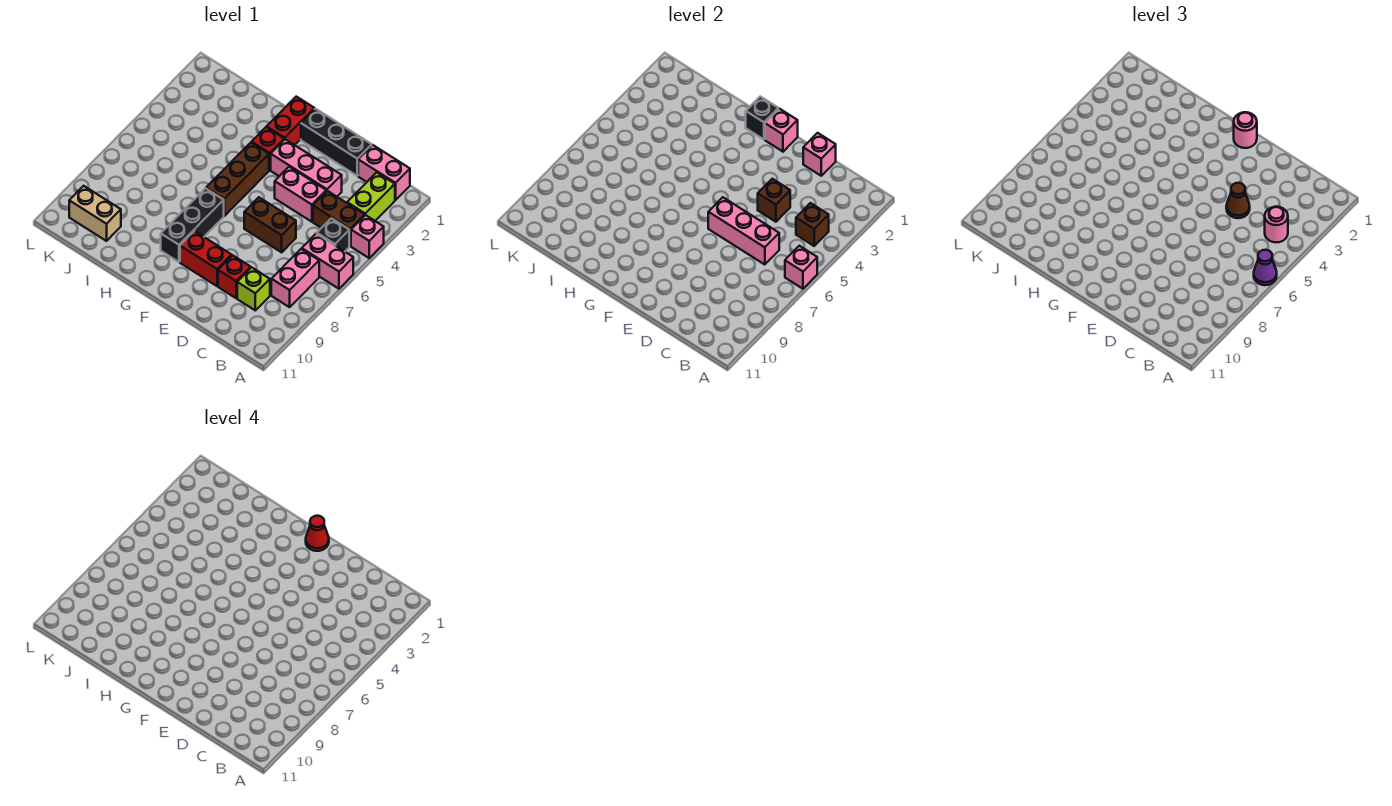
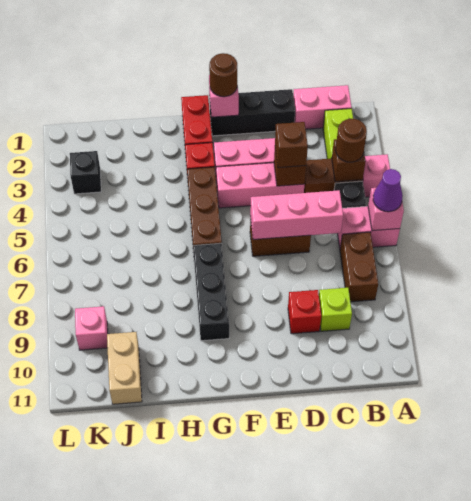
pink 1x1 round brick [1265,207,1288,242] -> brown 1x1 round brick [336,119,367,162]
pink 1x2 brick [271,249,319,307] -> brown 1x2 brick [340,232,378,302]
pink 1x1 brick [803,133,836,176] -> pink 1x1 brick moved to [75,306,108,350]
pink 1x2 brick [275,167,326,222] -> pink 1x3 brick [216,163,304,208]
brown 1x1 cone [1226,183,1250,218] -> brown 1x1 brick [275,122,308,168]
red 1x2 brick [180,231,232,286] -> none
pink 1x1 round brick [1234,112,1257,148] -> brown 1x1 round brick [209,53,237,97]
red 1x1 cone [306,516,329,551] -> none
black 1x1 brick [746,97,778,139] -> black 1x1 brick moved to [70,151,101,194]
tan 1x2 brick [69,186,121,241] -> tan 1x2 brick turned to [107,332,142,404]

